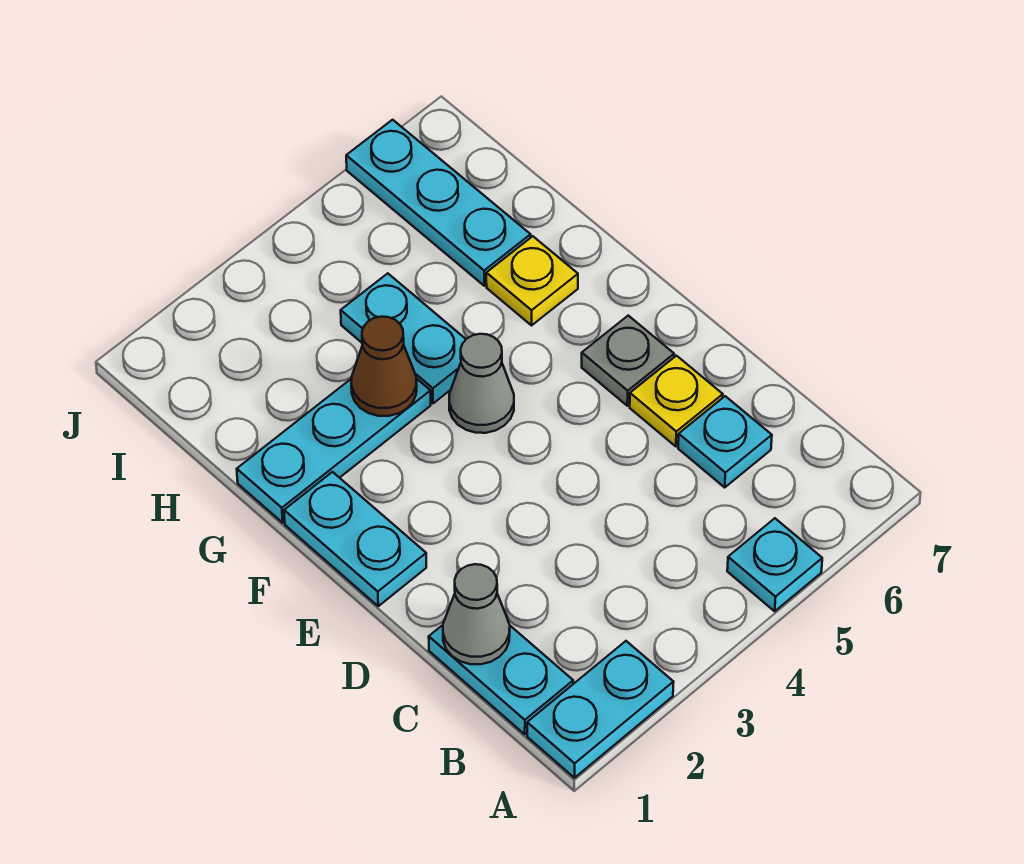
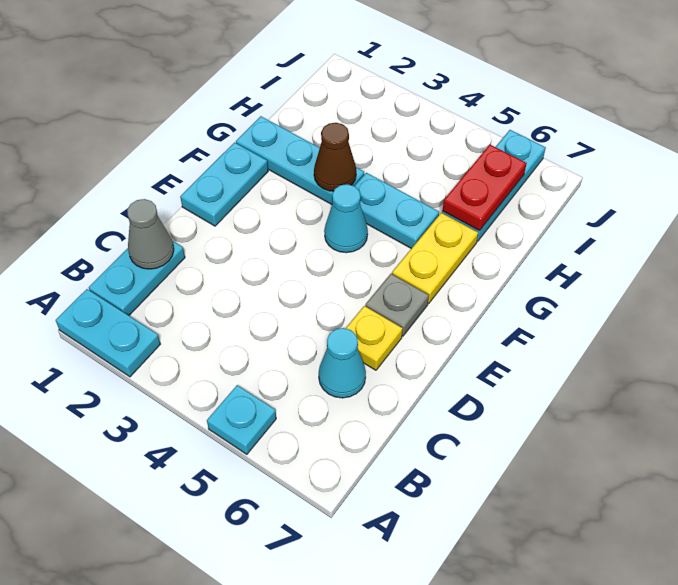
cyan 1x1 plate [678,396,772,487] -> cyan 1x1 cone [319,328,366,398]
grey 1x1 cone [449,334,514,433] -> cyan 1x1 cone [324,184,368,253]
cyan 1x2 plate [341,273,466,403] -> cyan 1x2 plate turned to [355,173,439,249]
yellow 1x1 plate [486,236,578,325] -> yellow 1x2 plate [392,213,478,303]
none -> red 1x2 plate [442,145,527,230]

